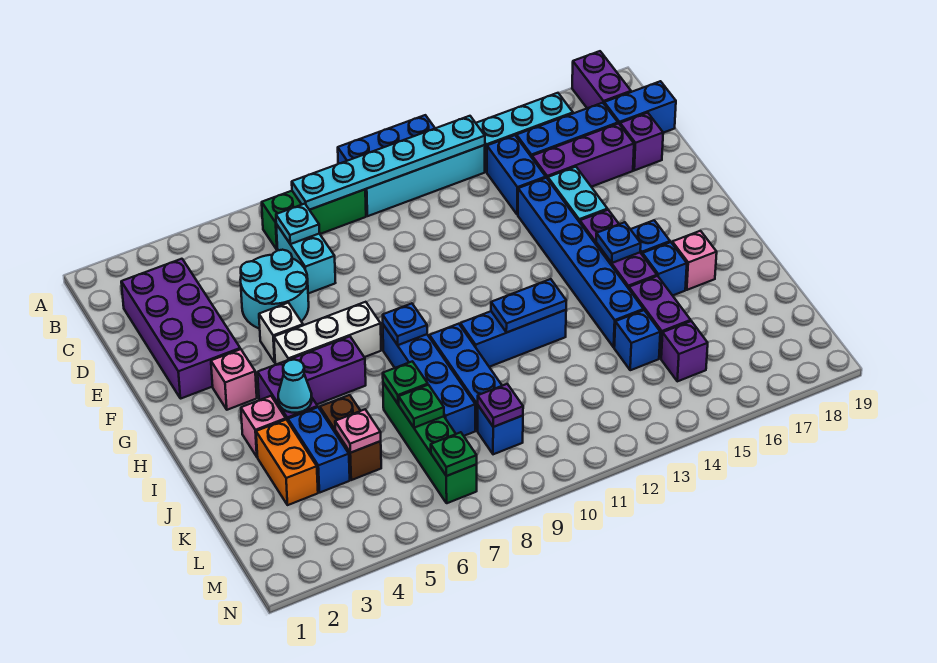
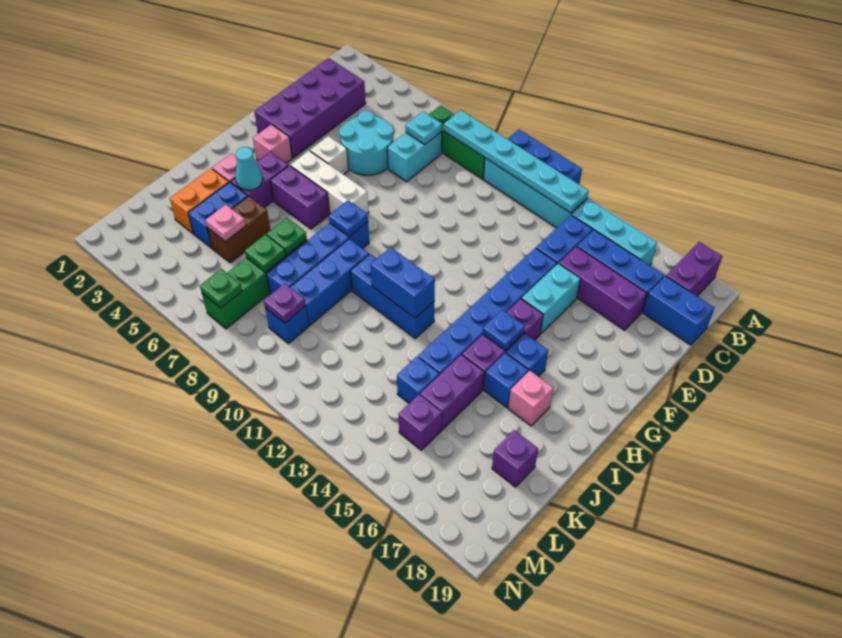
purple 1x1 brick [620,113,663,170] -> purple 1x1 brick moved to [492,430,538,487]
blue 1x2 plate [491,279,566,332] -> blue 1x2 brick [371,247,435,318]

